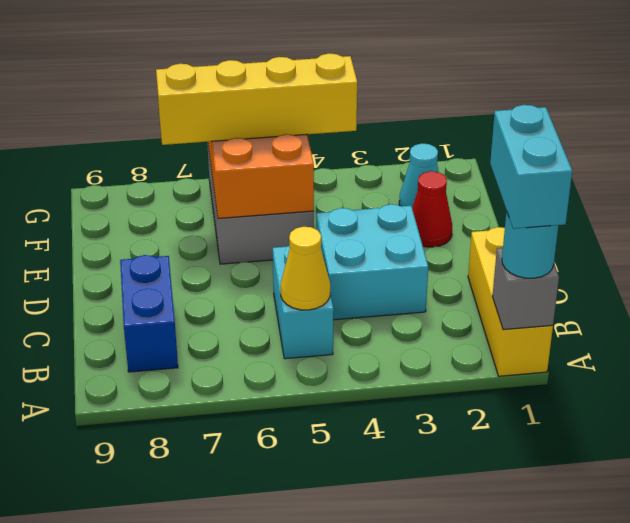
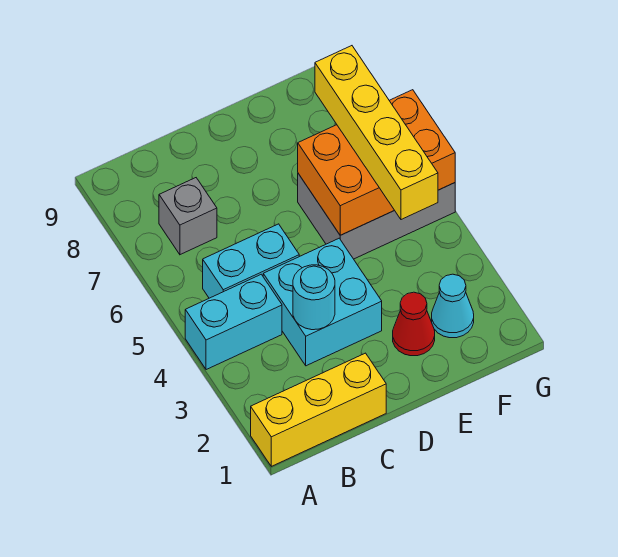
grey 1x1 brick [492,248,559,330] -> grey 1x1 brick moved to [159,178,217,255]
cyan 1x1 round brick [502,210,558,278] -> cyan 1x1 round brick moved to [293,265,335,330]
cyan 1x2 brick [490,105,572,229] -> cyan 1x2 brick moved to [185,274,282,370]
yellow 1x1 cone [281,227,330,310] -> none
blue 1x2 brick [120,255,178,372] -> none

